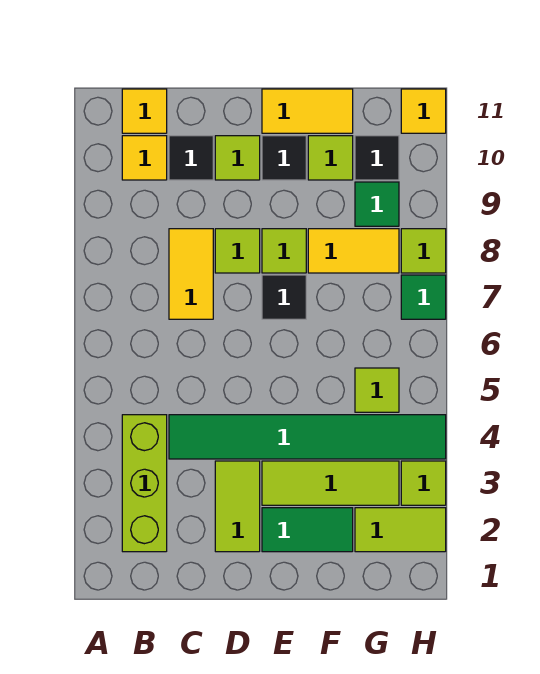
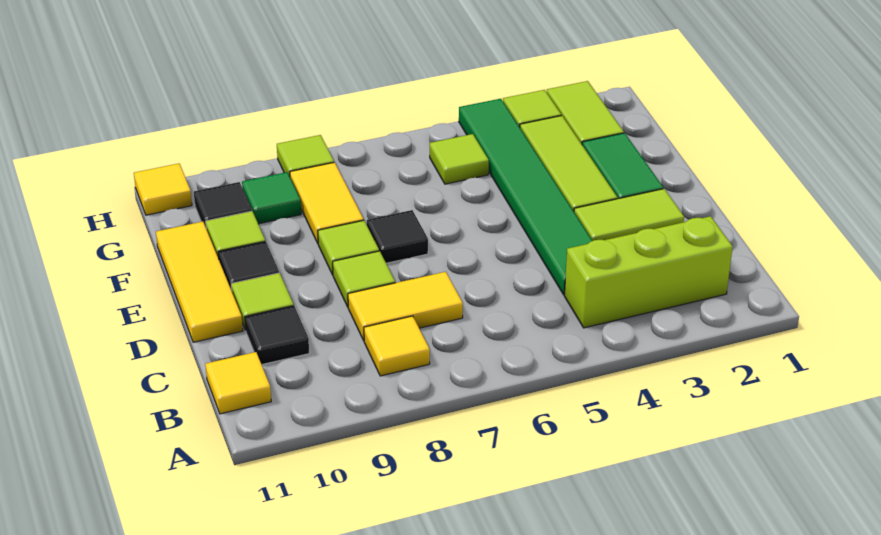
yellow 1x1 tile [122,136,167,180] -> yellow 1x1 tile moved to [364,316,430,376]
yellow 1x2 tile [262,89,353,133] -> yellow 1x3 tile [156,222,243,342]
green 1x1 tile [401,275,446,319] -> none

